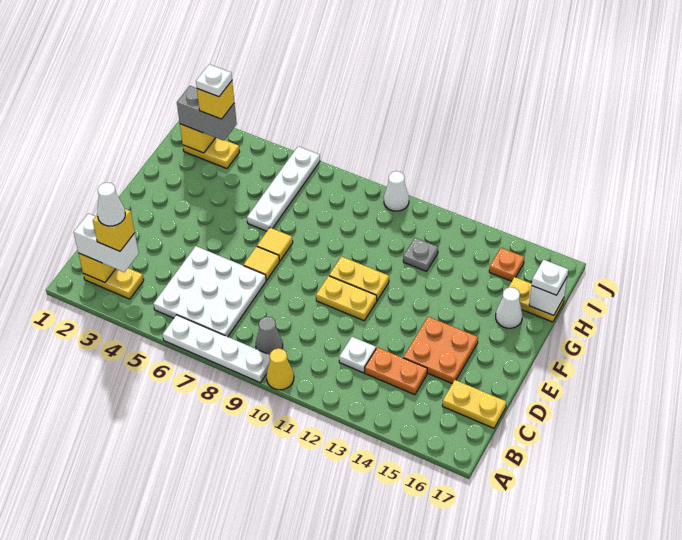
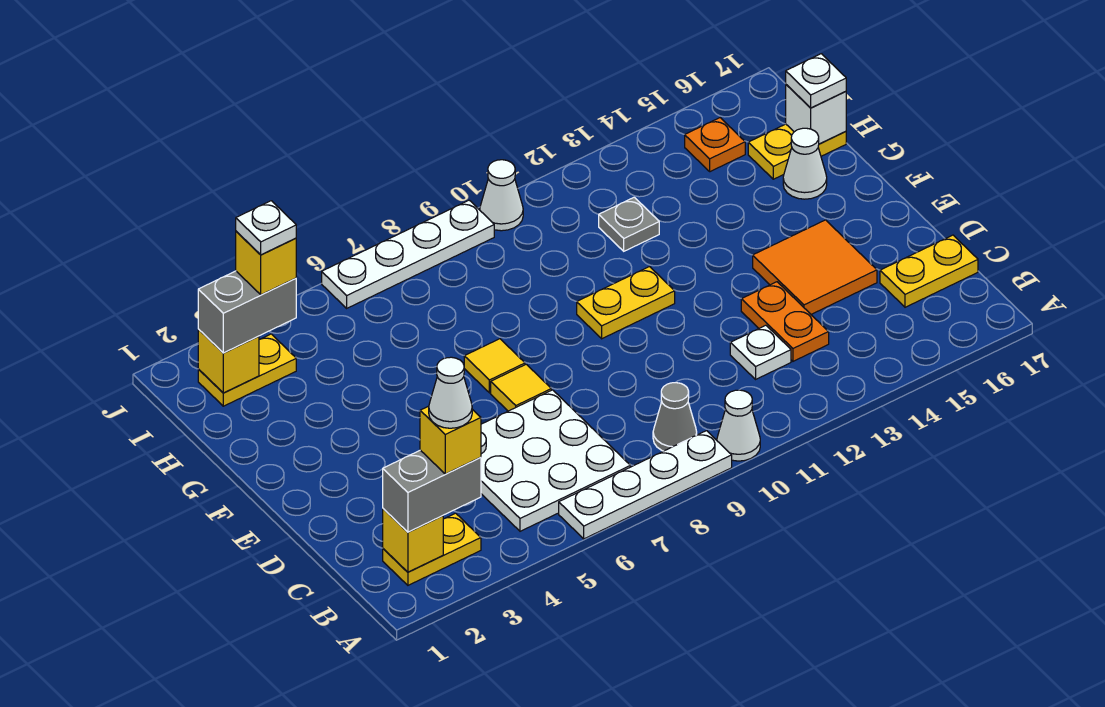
yellow 1x1 cone [266,348,294,390] -> white 1x1 cone [717,390,760,461]
white 1x2 brick [74,213,139,272] -> grey 1x2 brick [383,450,481,532]
orange 1x2 plate [365,347,427,395] -> orange 1x2 plate turned to [741,282,829,361]
orange 2x2 plate [403,317,478,384] -> orange 2x2 tile [753,220,877,314]
yellow 1x2 plate [316,276,377,321] -> none
white 1x4 plate [247,146,320,231] -> white 1x4 plate turned to [322,200,494,308]

